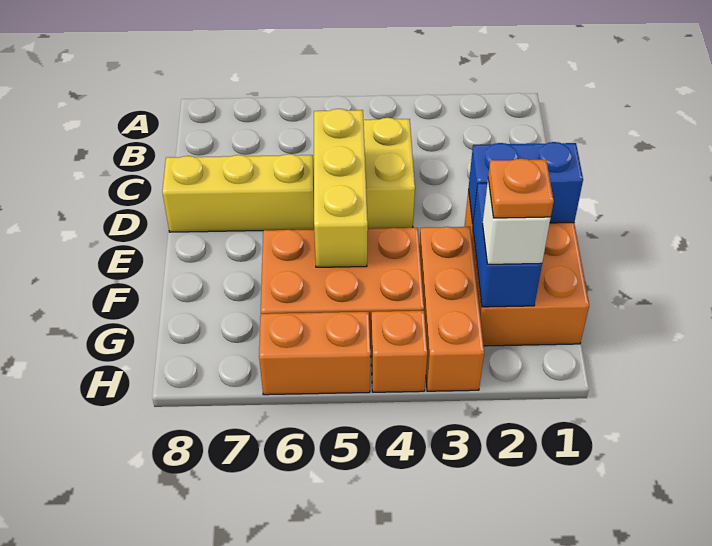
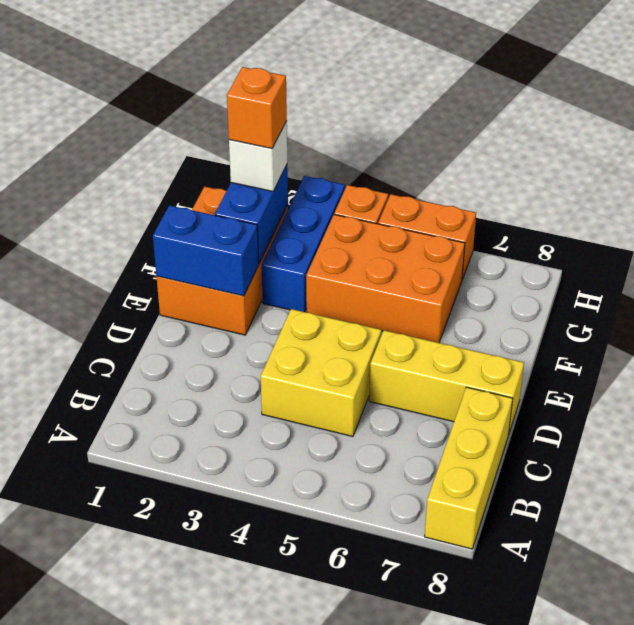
yellow 1x3 brick [314,109,368,267] -> yellow 1x3 brick moved to [425,387,513,549]
orange 1x3 brick [419,227,484,391] -> blue 1x3 brick [262,176,345,312]
orange 1x1 plate [488,159,554,218] -> orange 1x1 brick [227,67,287,149]

